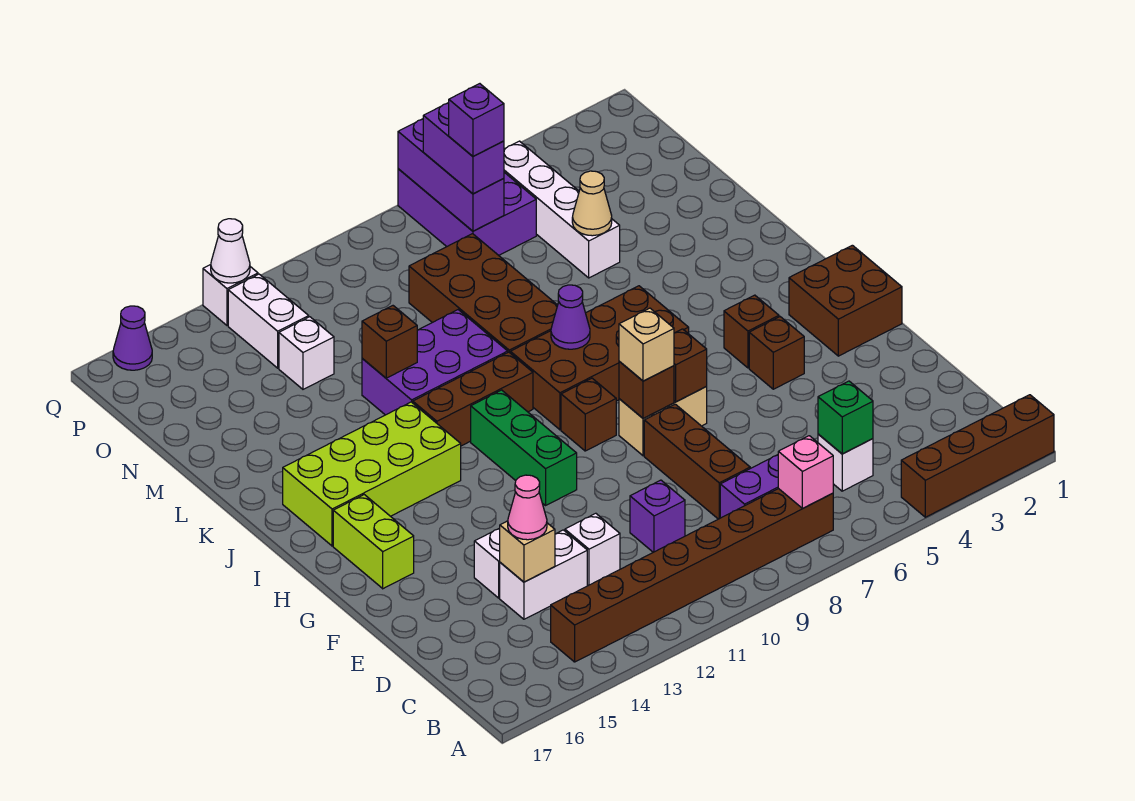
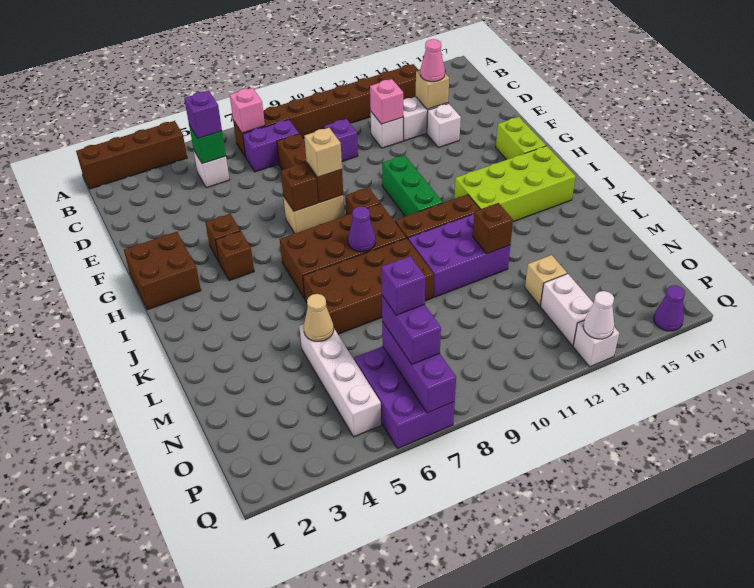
none -> purple 1x1 brick [184,91,222,138]
none -> pink 1x1 brick [370,79,403,124]
brown 2x4 brick [409,234,558,353] -> brown 2x4 brick turned to [303,238,434,334]
white 1x1 brick [279,317,334,389] -> tan 1x1 brick [525,255,567,306]

